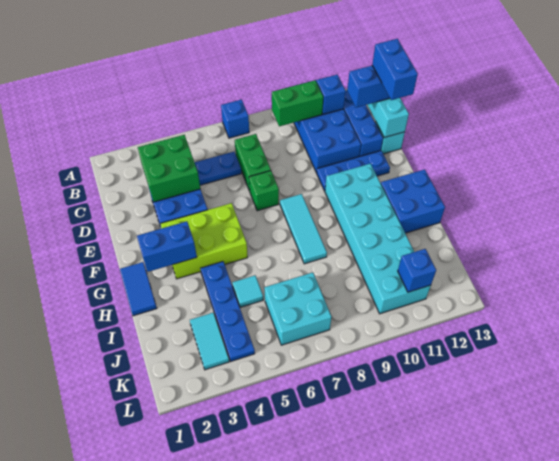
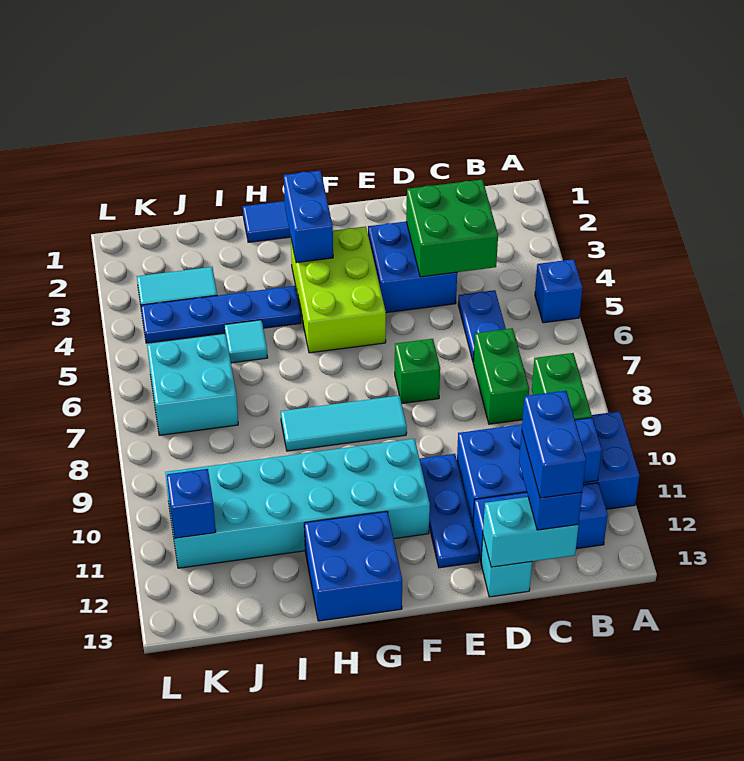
blue 1x1 brick [221,99,249,138] -> blue 1x1 brick moved to [535,259,582,323]
green 1x2 brick [235,134,271,191] -> green 1x2 brick turned to [473,328,529,424]
blue 1x2 brick [372,39,418,100] -> blue 1x2 brick turned to [522,391,586,498]

